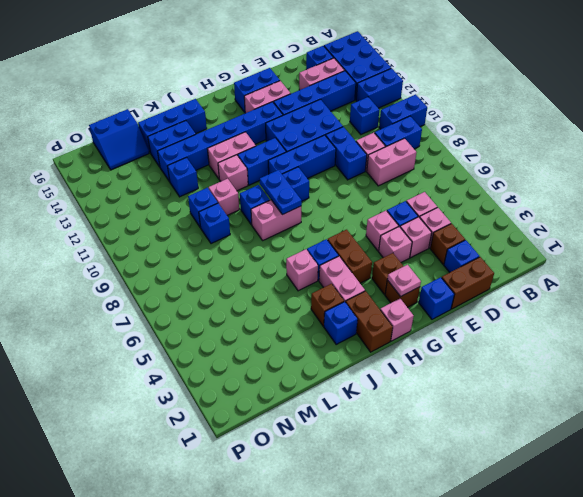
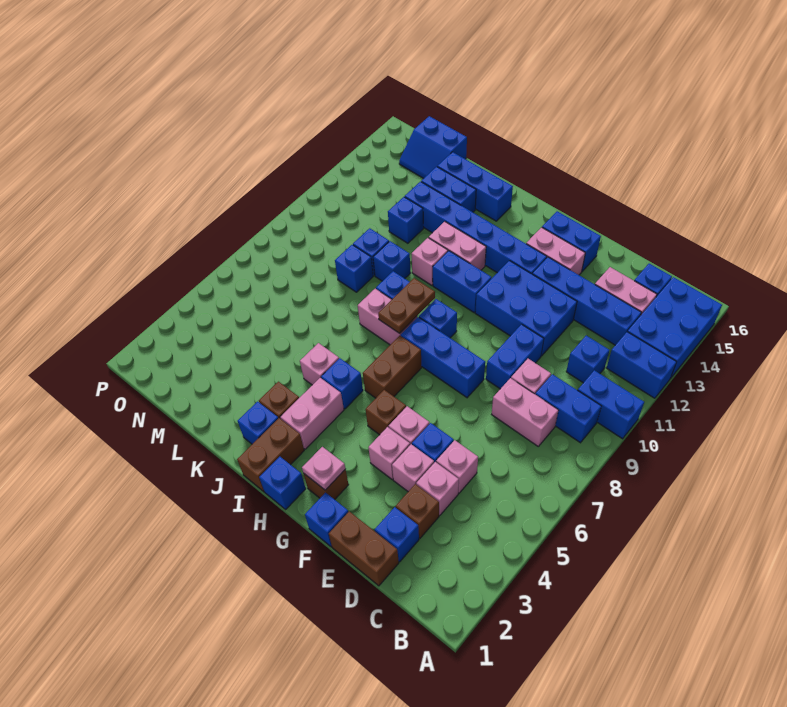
blue 1x3 brick [268,135,336,179] -> blue 1x3 brick moved to [401,317,485,398]
brown 1x1 brick [372,253,404,294] -> brown 1x1 brick moved to [365,390,406,435]
pink 1x1 brick [380,299,414,341] -> blue 1x1 brick [259,457,306,509]
brown 1x2 brick [328,230,372,283] -> brown 1x2 brick moved to [363,336,422,398]
blue 1x2 plate [260,170,302,215] -> brown 1x2 plate [378,278,435,333]
pink 1x1 brick [209,179,239,215] -> blue 1x1 brick [373,241,410,281]

